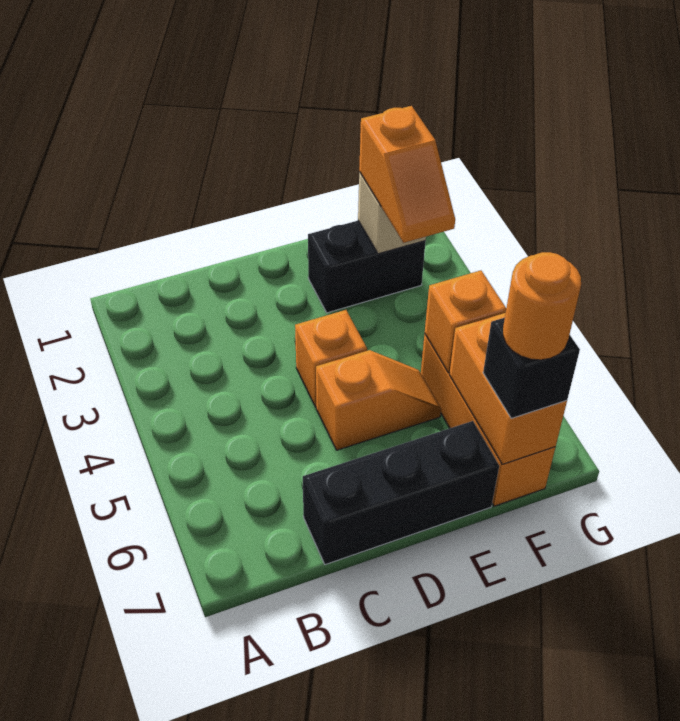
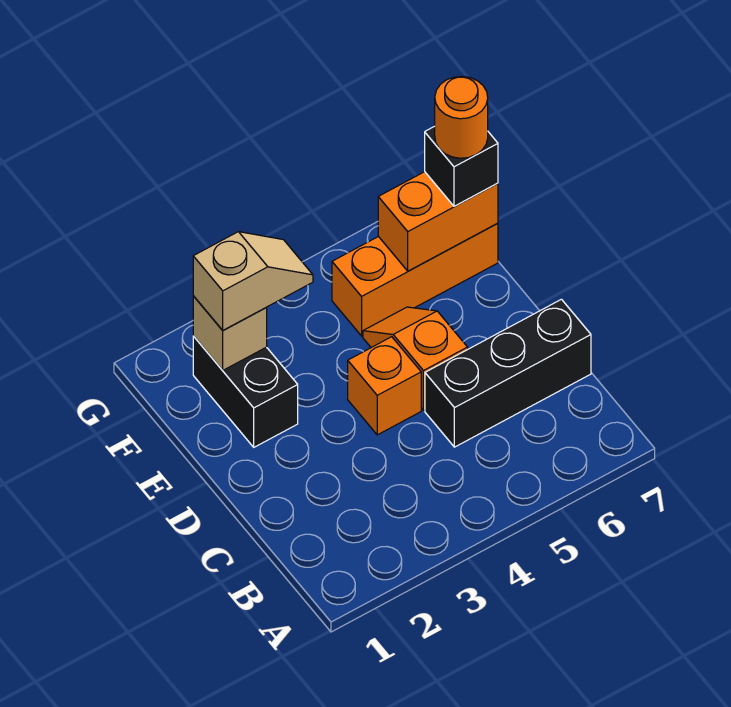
black 1x3 brick [303,421,499,565] -> black 1x3 brick turned to [425,299,591,447]
orange 1x2 slope [359,106,455,243] -> tan 1x2 slope [193,232,313,330]
orange 1x1 brick [425,270,506,373] -> none

